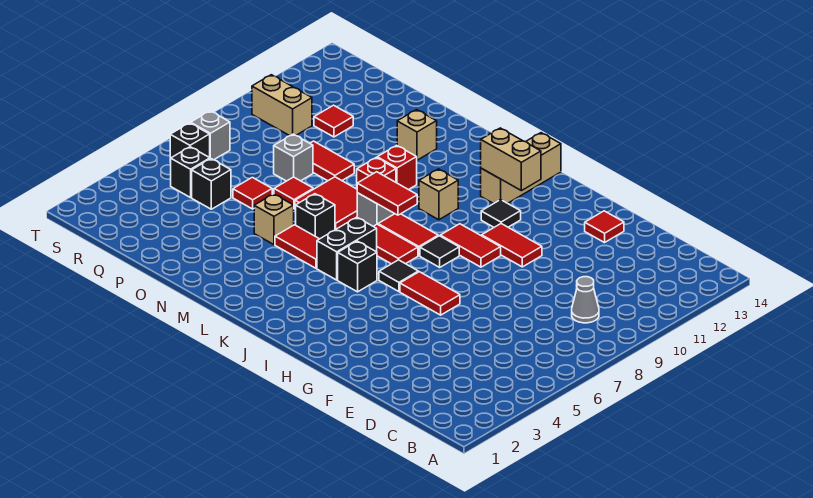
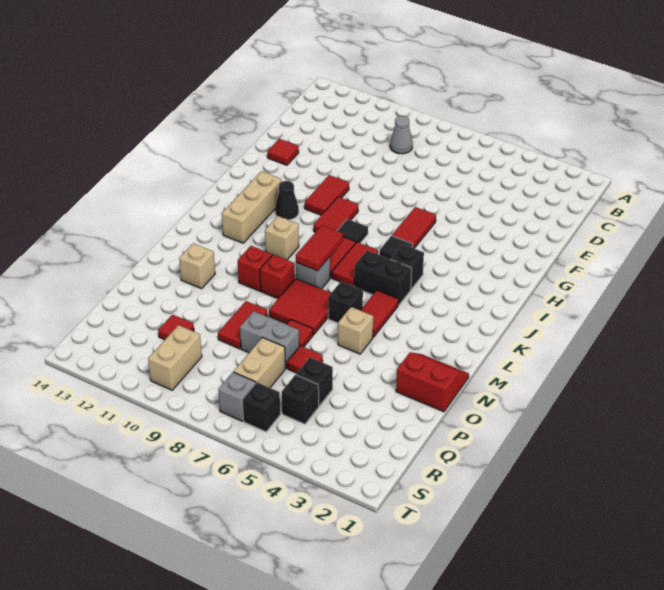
black 1x1 tile [481,200,521,227] -> black 1x1 cone [275,181,299,220]
tan 1x2 brick [481,128,541,191] -> tan 1x2 brick moved to [234,338,285,388]
tan 1x3 brick [481,133,561,204] -> tan 1x3 brick turned to [222,171,282,243]
none -> red 2x2 slope [396,352,469,412]
grey 1x1 brick [274,134,313,181] -> grey 1x2 brick [240,311,299,368]

